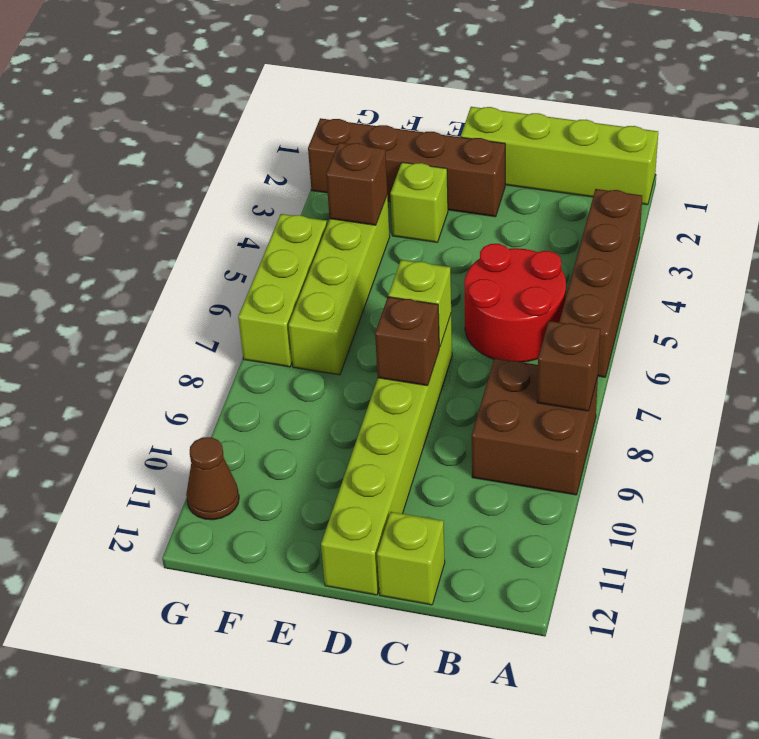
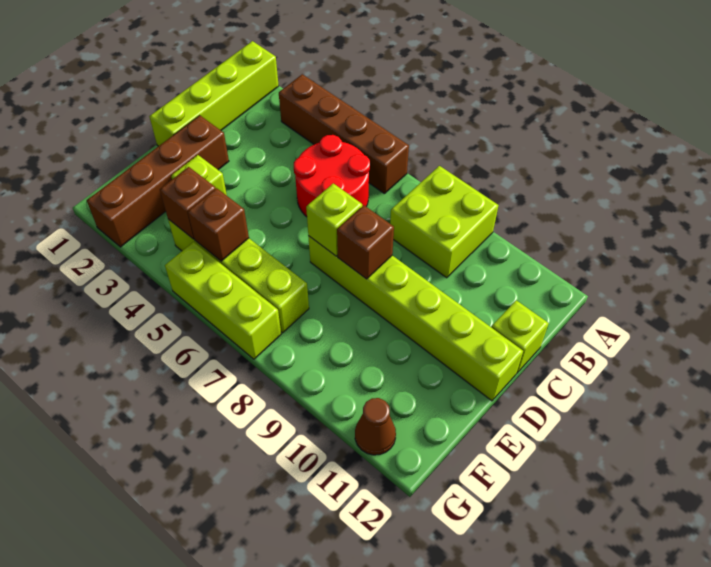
brown 2x2 brick [472,358,598,495] -> lime 2x2 brick [390,166,498,278]
brown 1x1 brick [537,321,600,411] -> brown 1x1 brick moved to [188,188,249,261]

